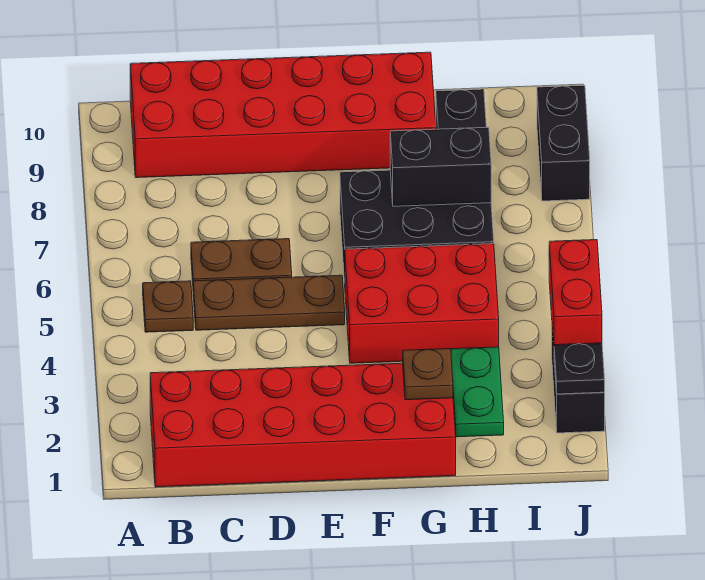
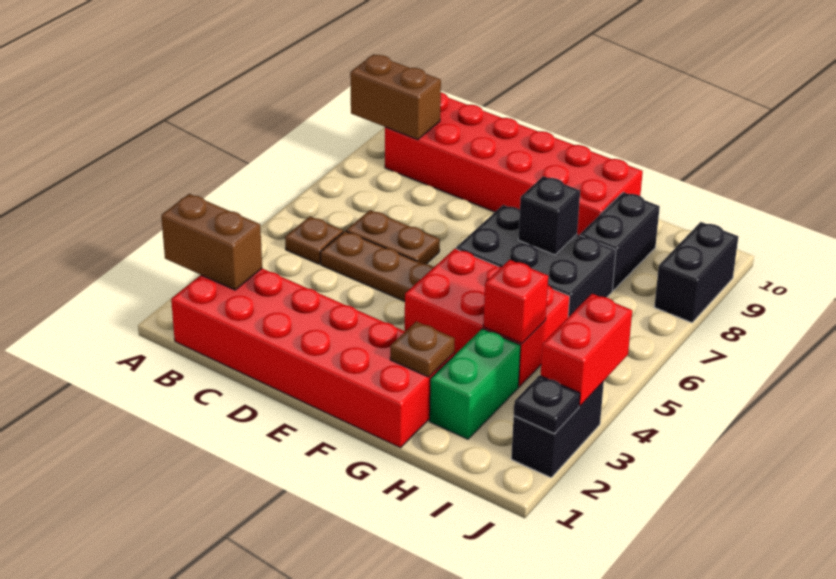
none -> brown 1x2 brick [161,194,262,290]
none -> brown 1x2 brick [350,54,441,140]
black 1x2 brick [390,127,491,206] -> black 1x1 brick [518,176,580,255]
green 1x2 plate [451,347,504,437] -> green 1x2 brick [430,329,521,439]
none -> red 1x1 brick [483,260,548,343]

